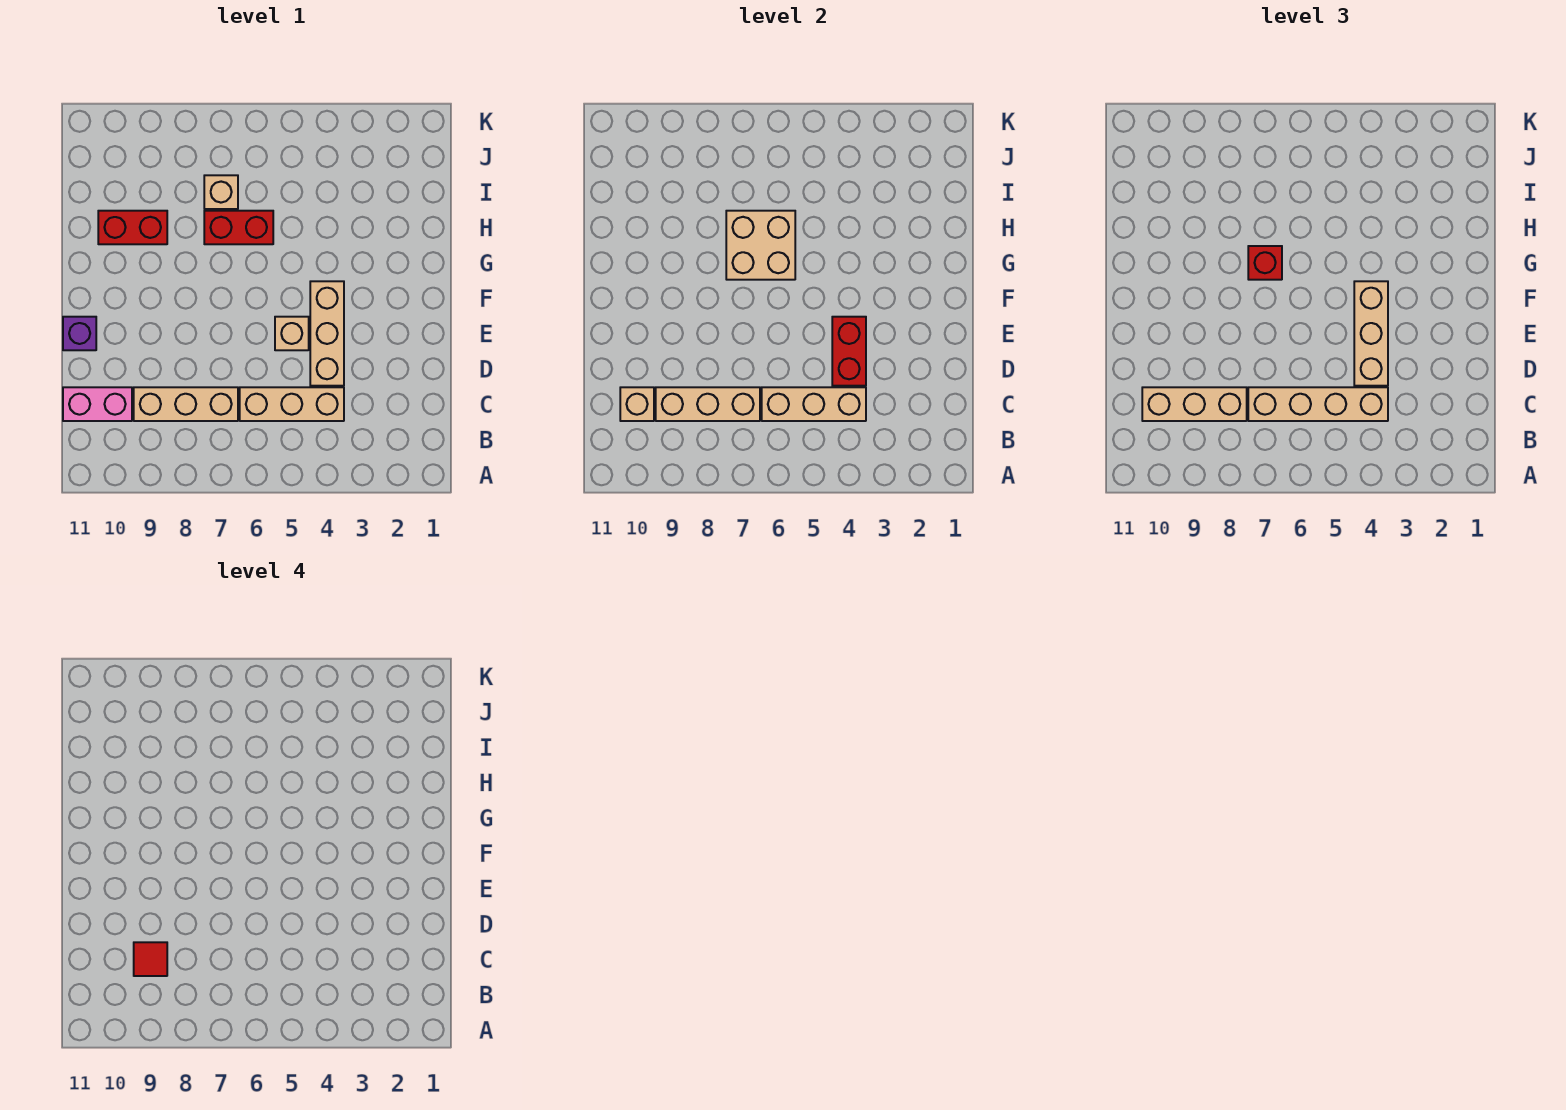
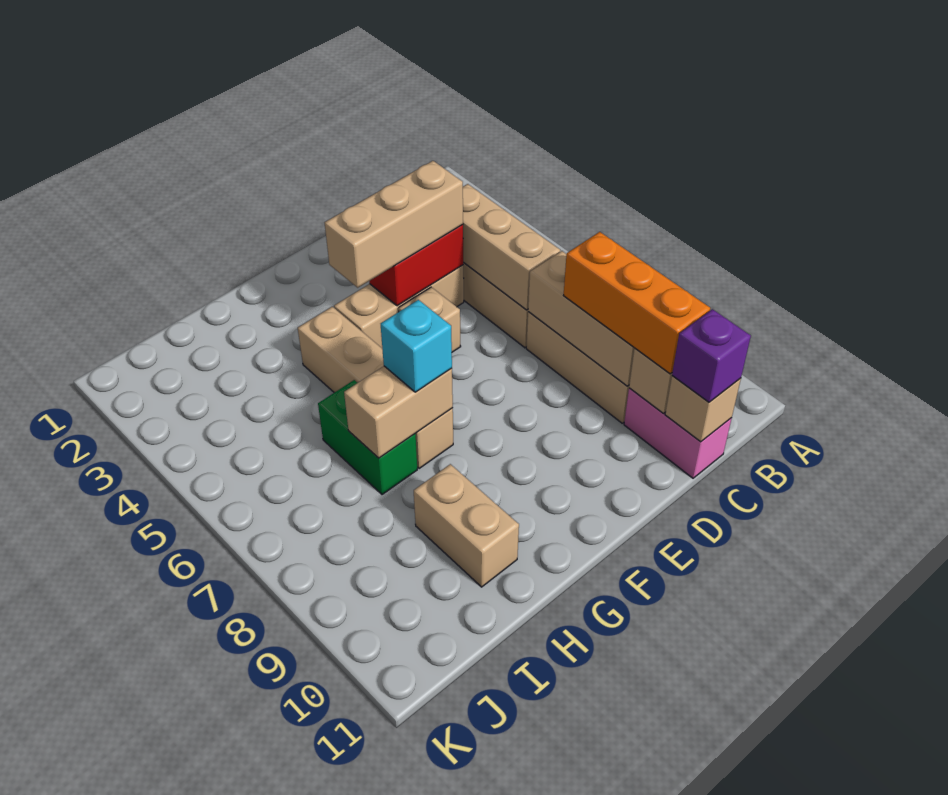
tan 1x4 brick [1248,387,1388,421] -> tan 1x4 brick moved to [298,307,453,468]
tan 1x3 brick [1142,387,1247,421] -> orange 1x3 brick [564,232,710,374]
red 1x1 tile [134,942,167,976] -> none
purple 1x1 brick [63,317,96,350] -> purple 1x1 brick moved to [672,309,751,402]
tan 2x2 brick [726,211,795,280] -> tan 1x2 brick [344,366,453,458]
red 1x1 brick [1248,246,1282,280] -> cyan 1x1 brick [381,300,452,392]
red 1x2 brick [204,211,273,244] -> green 1x2 brick [318,380,417,495]
red 1x2 brick [98,211,167,244] -> tan 1x2 brick [414,464,519,587]
tan 1x1 brick [204,175,238,209] -> tan 1x1 brick moved to [665,376,741,442]

